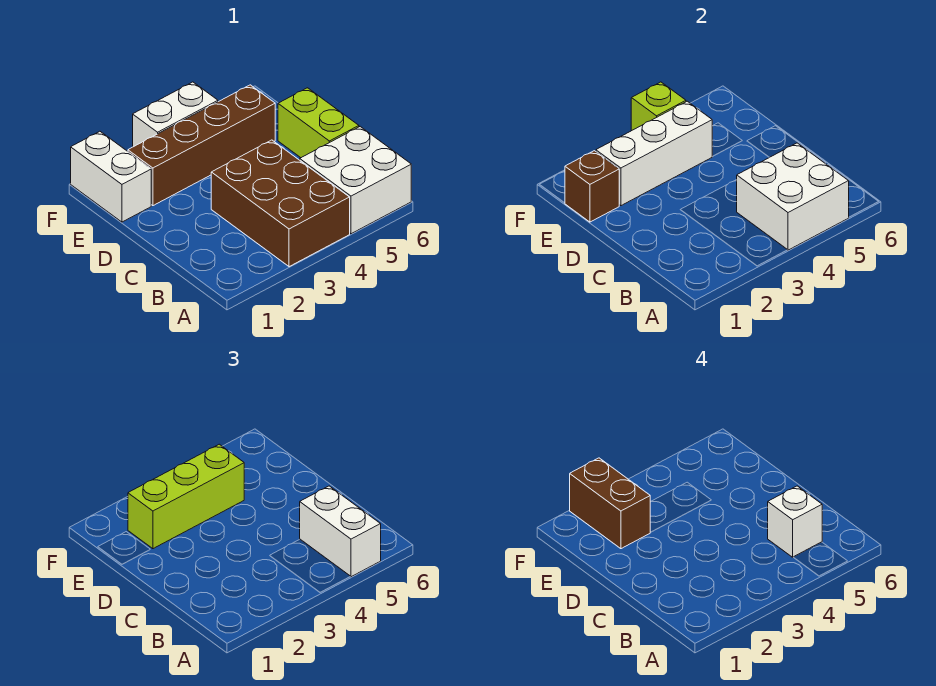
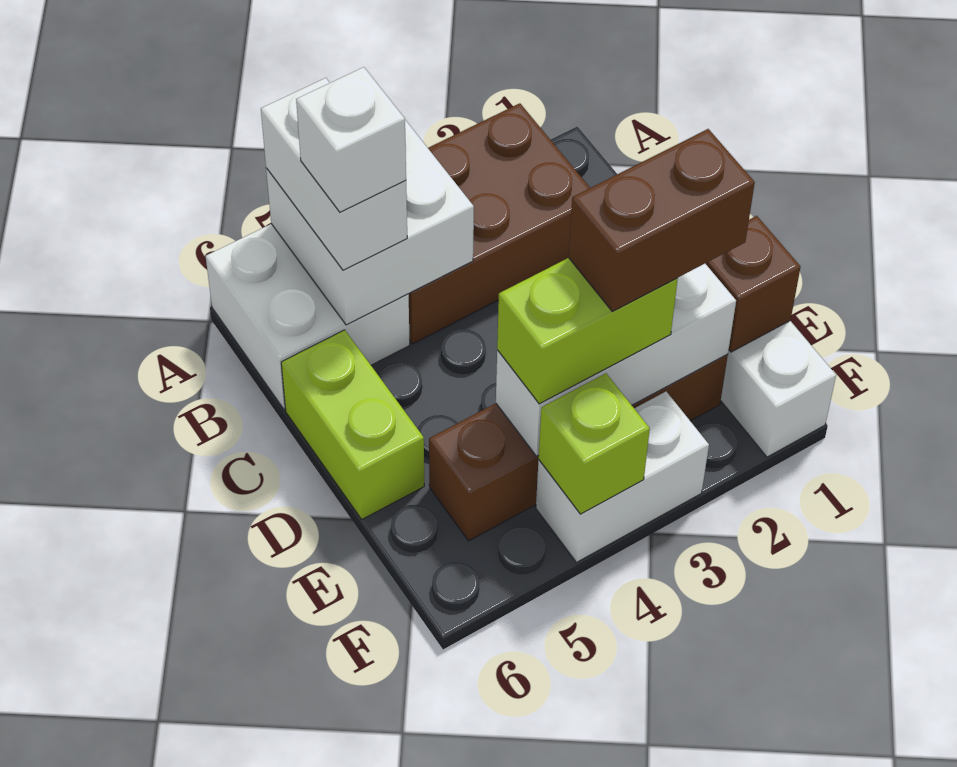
brown 2x3 brick [211,140,350,267] -> brown 2x3 brick turned to [409,103,590,344]
lime 1x3 brick [128,444,244,549] -> lime 1x2 brick [497,258,678,404]
brown 1x2 brick [570,458,650,549] -> brown 1x2 brick turned to [568,129,755,311]

